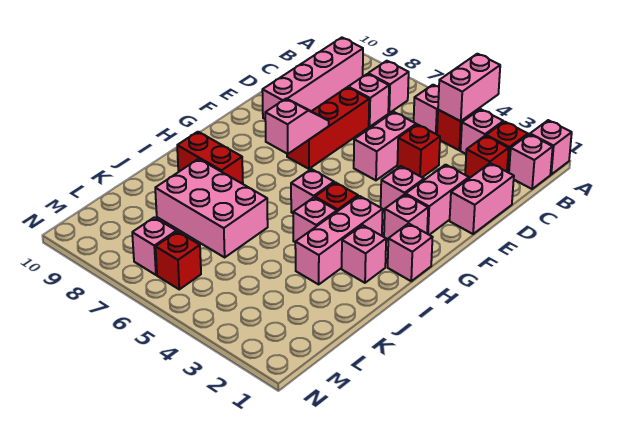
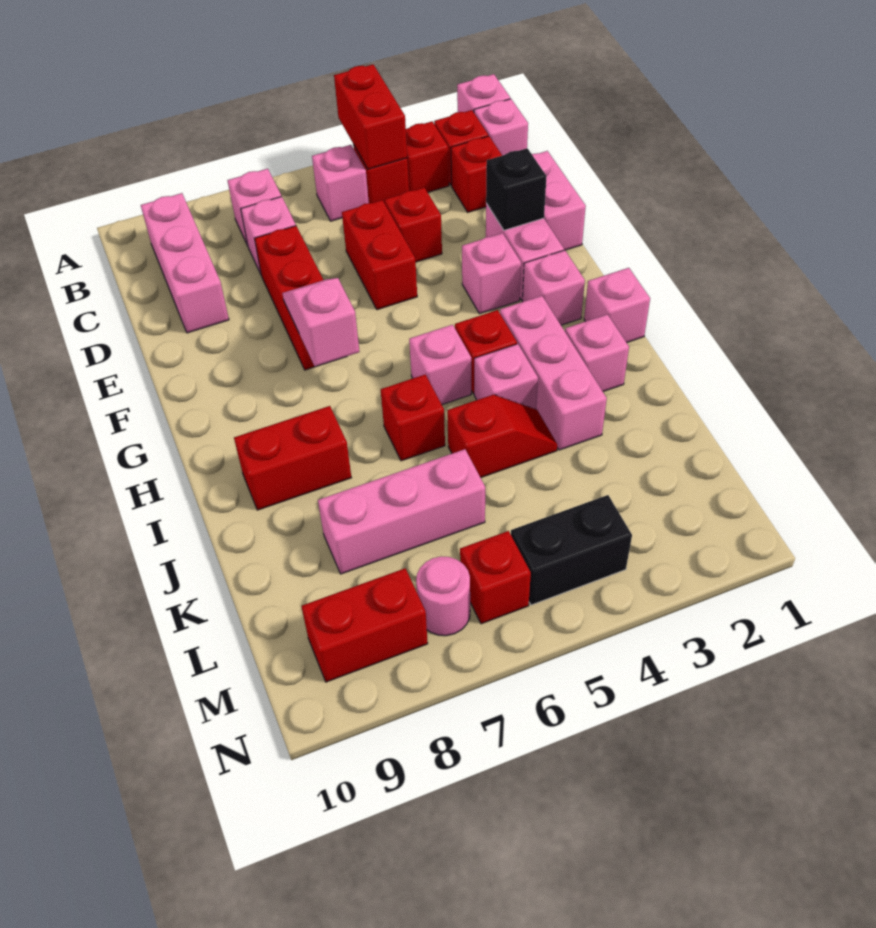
pink 1x2 brick [438,54,500,121] -> red 1x2 brick [334,65,407,169]
pink 1x1 brick [460,109,503,154] -> red 1x1 brick [406,122,449,192]
pink 1x4 brick [262,38,363,119] -> pink 1x3 brick [141,193,229,333]
pink 1x2 brick [354,112,416,180] -> red 1x2 brick [342,200,417,310]
none -> black 1x1 brick [486,148,547,230]
none -> red 1x1 brick [381,374,445,461]
none -> red 1x2 slope [447,394,557,478]
pink 2x3 brick [155,159,268,257] -> pink 1x3 brick [318,449,485,574]
none -> black 1x2 brick [511,495,632,605]
pink 1x1 brick [132,217,176,275] -> pink 1x1 round brick [416,556,470,636]
none -> red 1x2 brick [301,568,428,682]

